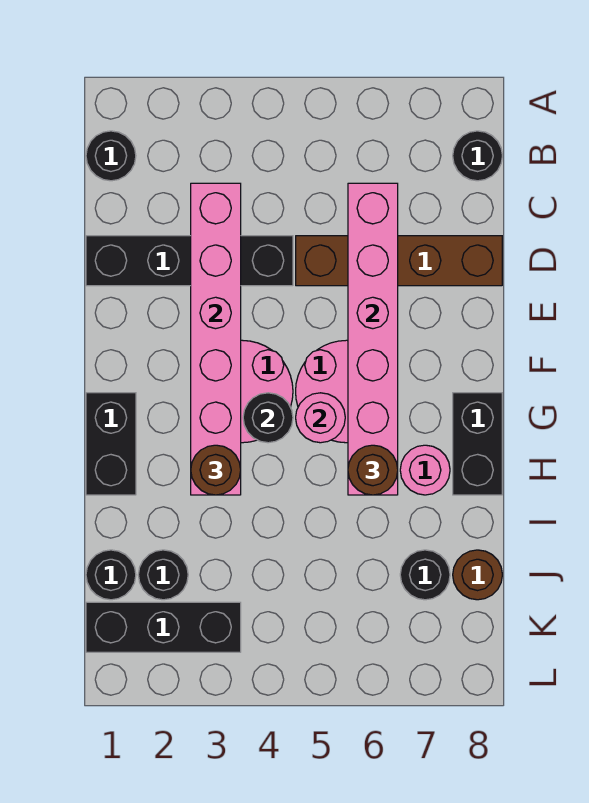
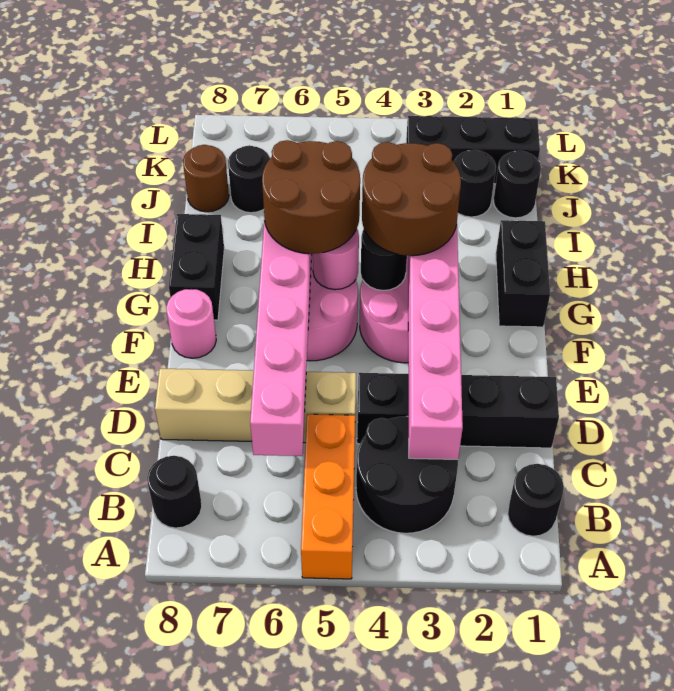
none -> orange 1x3 brick [301,414,355,579]
none -> black 2x2 round brick [356,416,458,533]
brown 1x4 brick [296,236,502,286] -> tan 1x4 brick [155,369,356,443]
brown 1x1 round brick [191,445,241,495] -> brown 2x2 round brick [362,142,461,256]
brown 1x1 round brick [348,445,398,495] -> brown 2x2 round brick [262,140,360,254]
pink 1x1 round brick [400,445,450,495] -> pink 1x1 round brick moved to [166,289,216,358]

